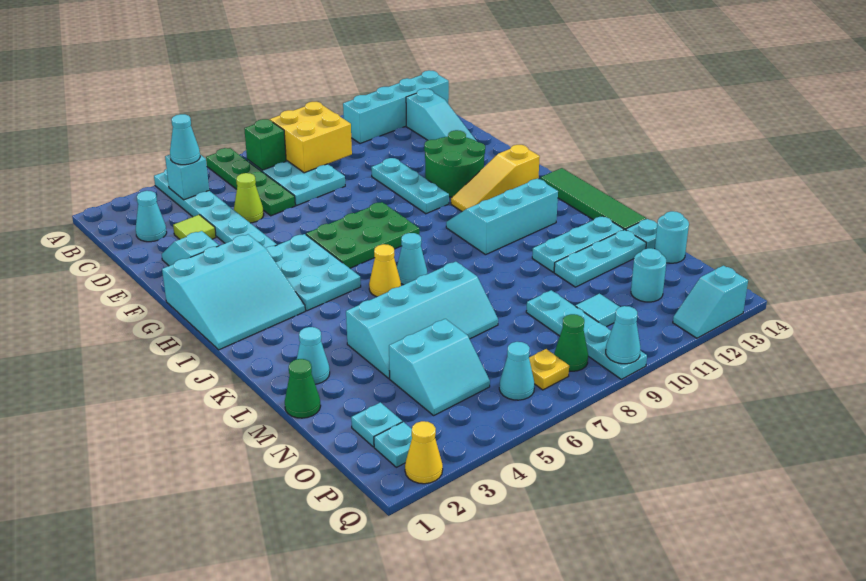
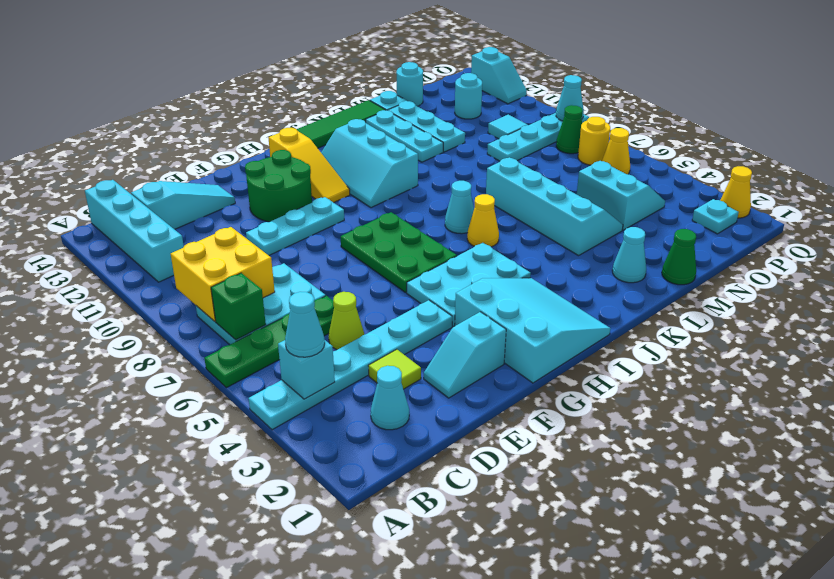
cyan 1x1 plate [351,402,402,447] -> none
cyan 1x1 cone [499,342,534,400] -> yellow 1x1 cone [602,128,630,174]
yellow 1x1 plate [529,349,569,390] -> yellow 1x1 round brick [578,117,610,165]

